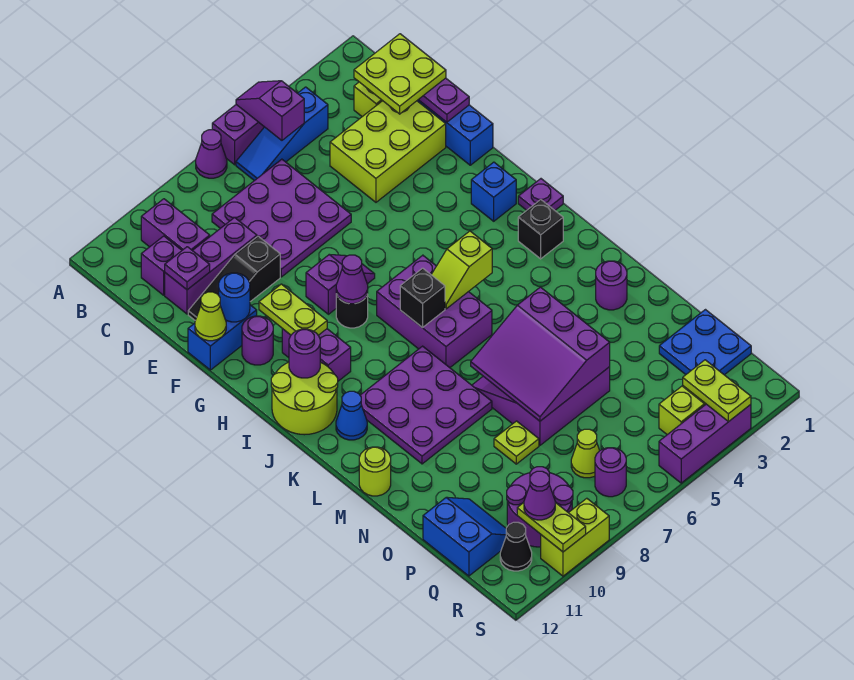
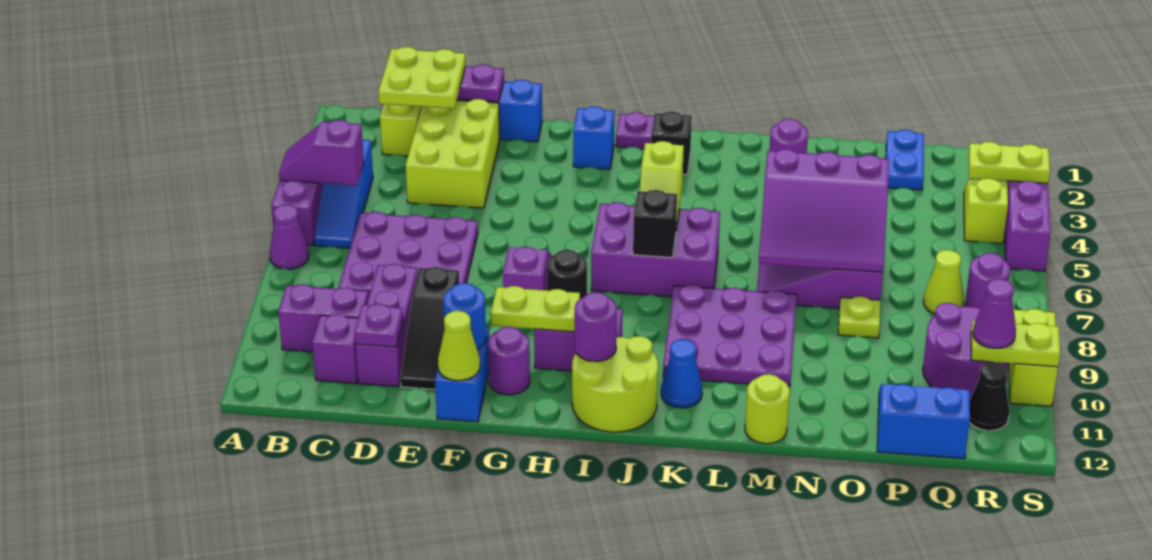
purple 1x1 cone [336,255,368,304] -> none
blue 2x2 plate [659,310,751,375] -> blue 1x2 plate [886,130,924,190]

